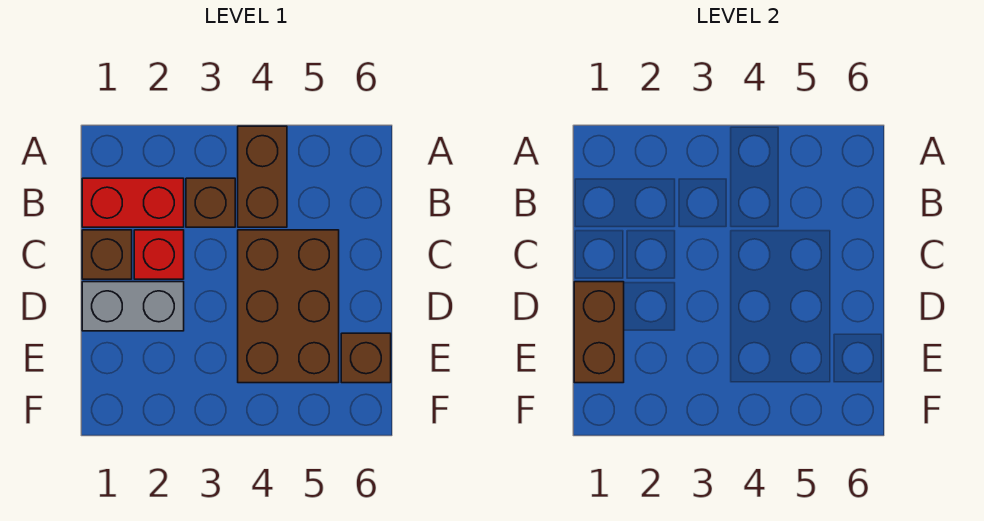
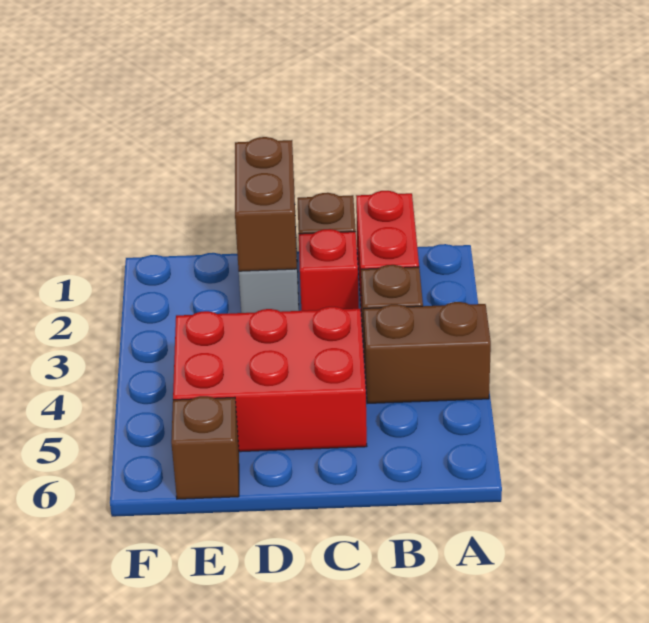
brown 2x3 brick [238,230,339,383] -> red 2x3 brick [173,307,367,452]
brown 1x2 brick [574,282,624,383] -> brown 1x2 brick turned to [235,137,297,271]

